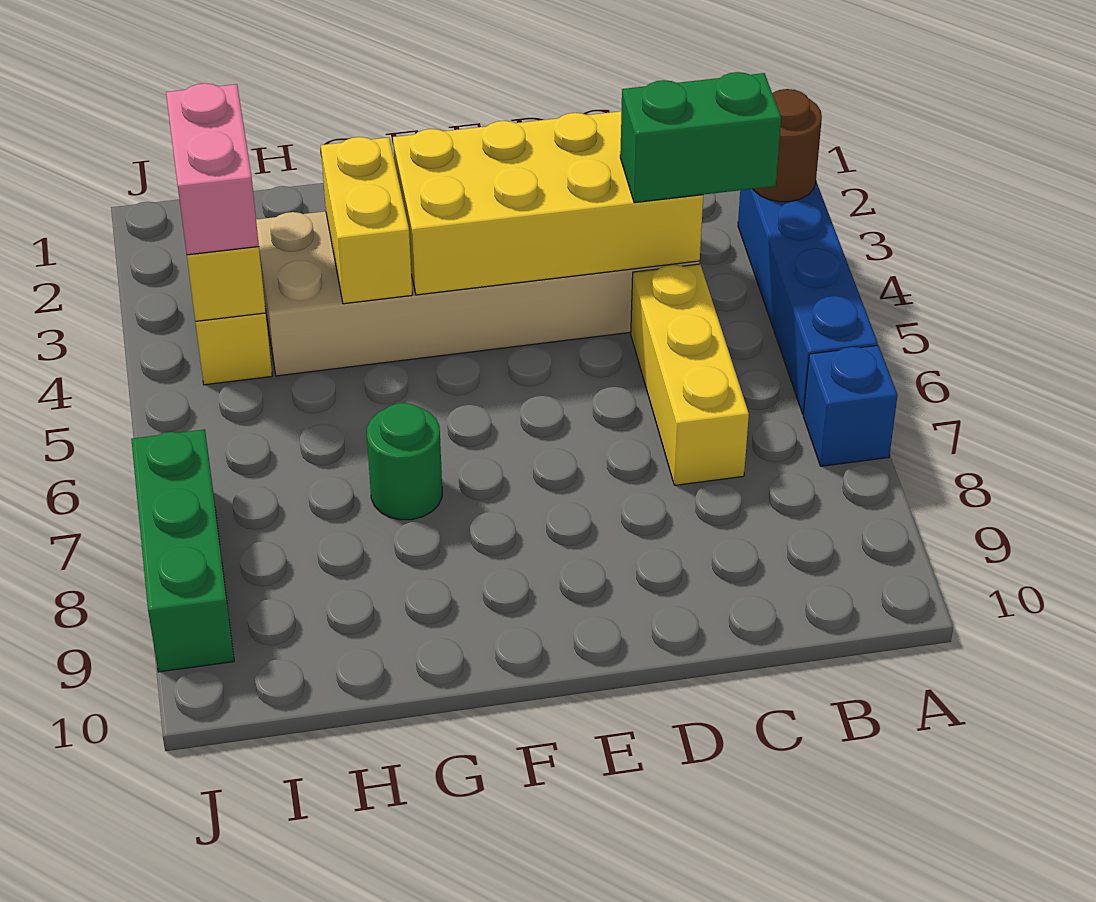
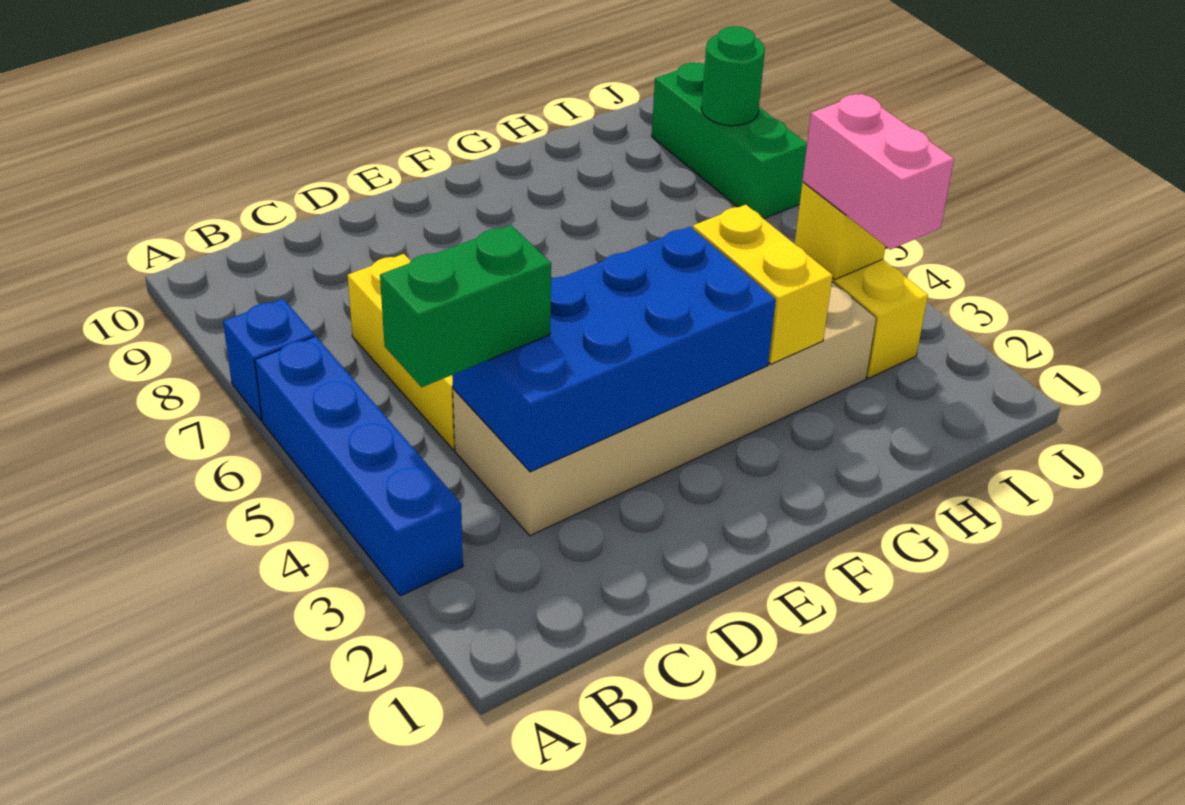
brown 1x1 round brick [753,89,822,202] -> none
yellow 2x4 brick [393,111,703,295] -> blue 2x4 brick [452,227,776,472]
green 1x1 round brick [367,403,442,520] -> green 1x1 round brick moved to [701,26,765,126]

